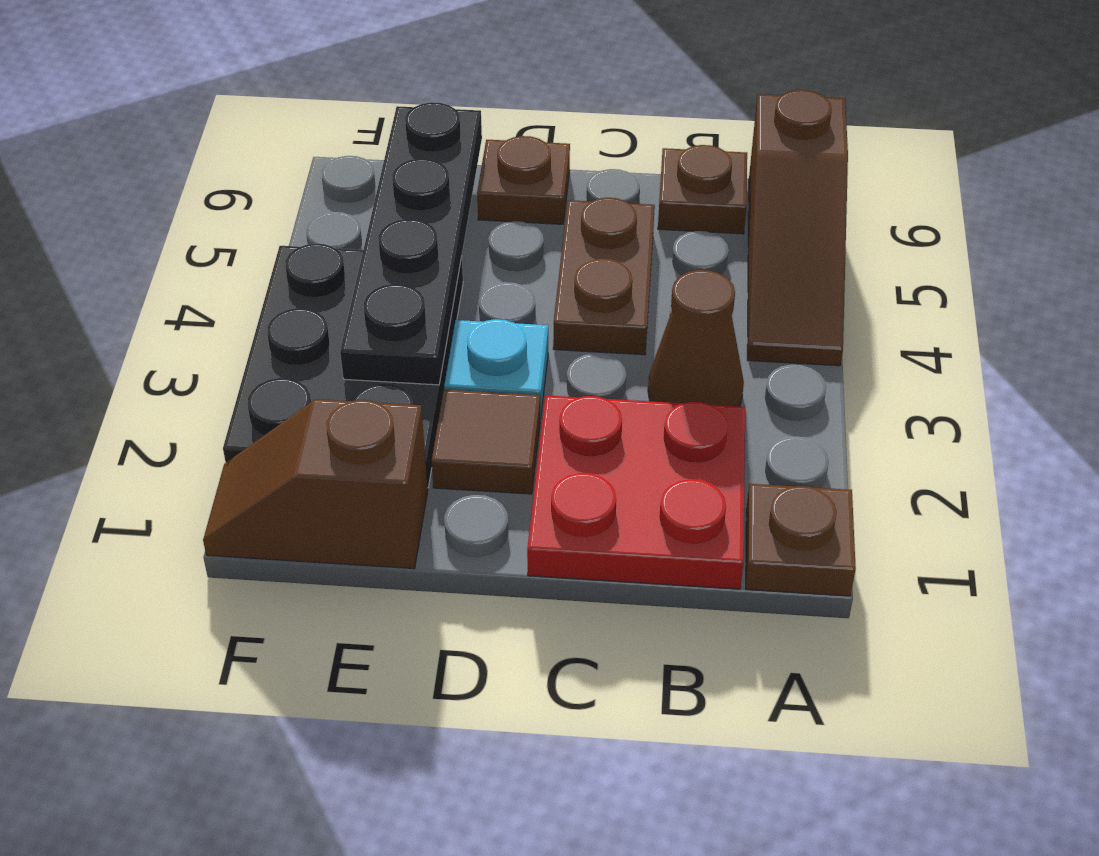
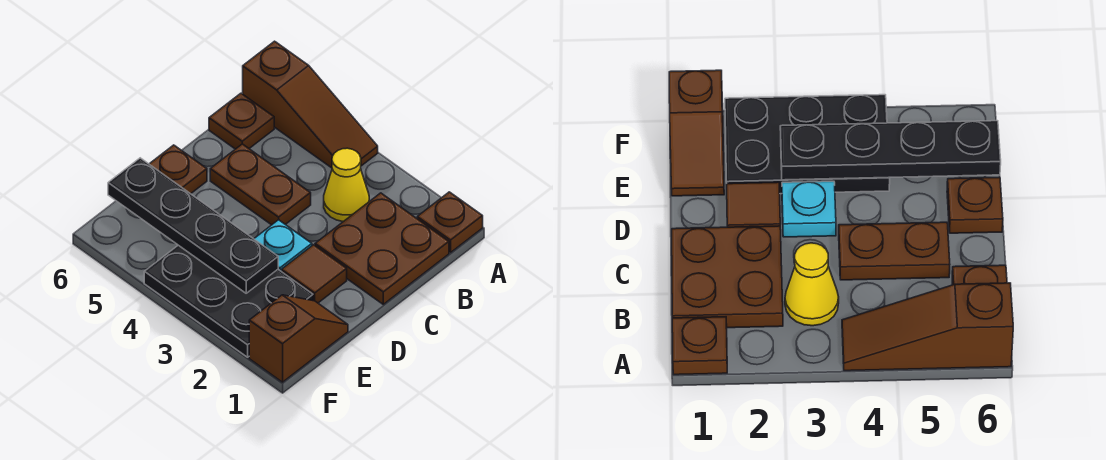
red 2x2 plate [527,395,745,589] -> brown 2x2 plate [315,193,449,304]
brown 1x1 cone [648,270,744,407] -> yellow 1x1 cone [324,148,369,222]
brown 1x2 slope [203,399,428,569] -> brown 1x2 slope turned to [249,295,348,382]

